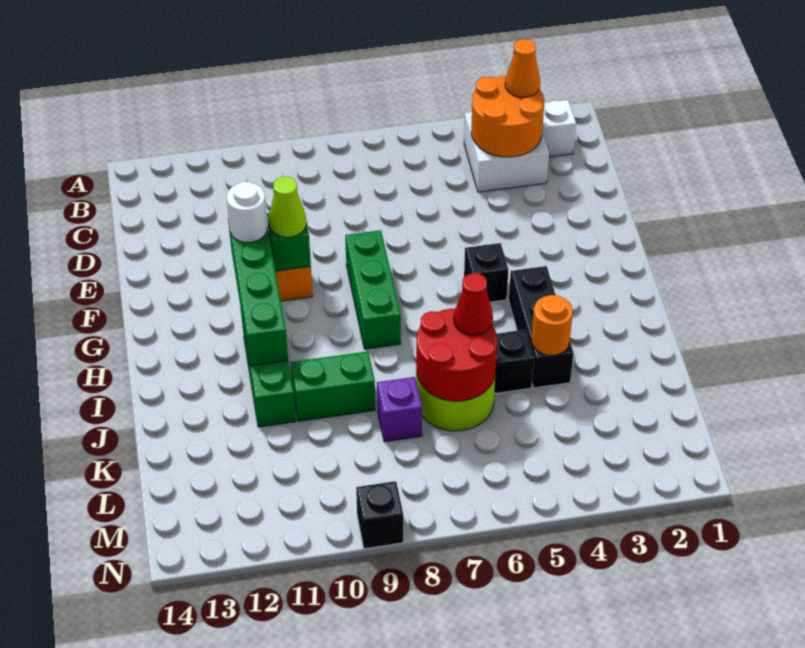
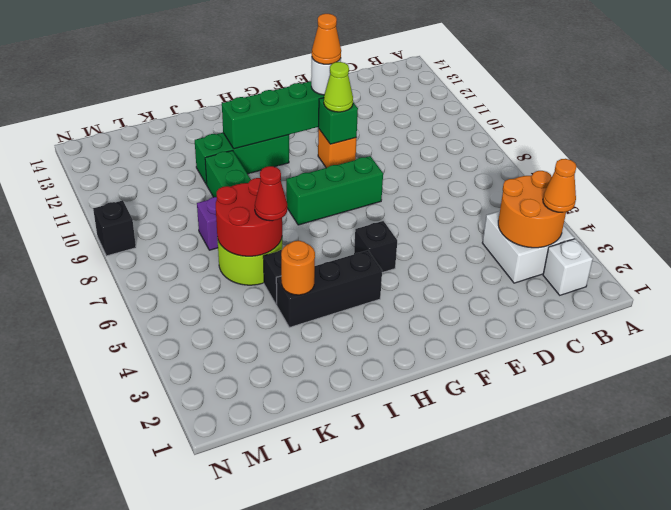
none -> orange 1x1 cone [312,14,341,64]

